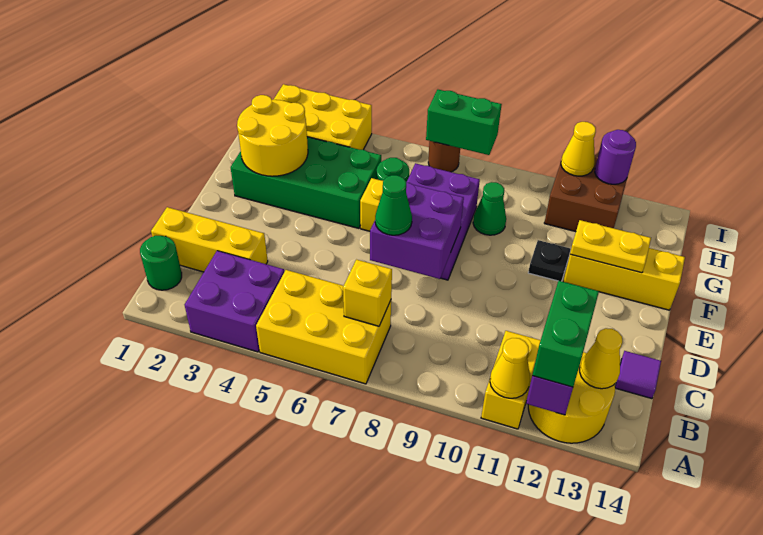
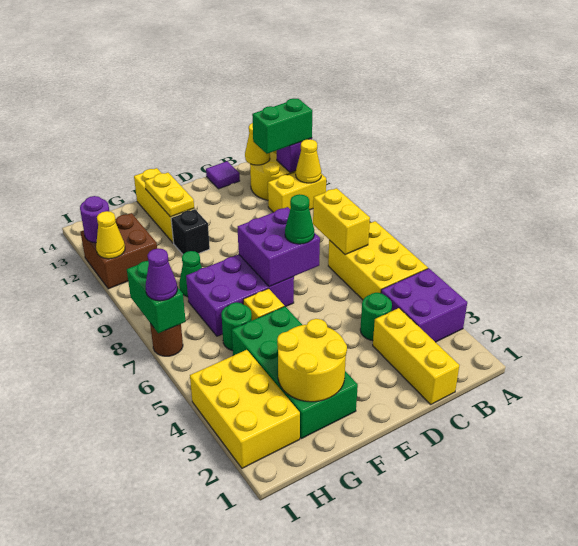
green 1x1 round brick [140,236,182,290] -> green 1x1 round brick moved to [360,293,392,341]
yellow 1x1 brick [343,260,392,326] -> yellow 1x2 brick [313,188,370,255]
black 1x1 plate [528,240,571,281] -> black 1x1 brick [171,209,210,254]
none -> purple 1x1 cone [146,248,177,301]

